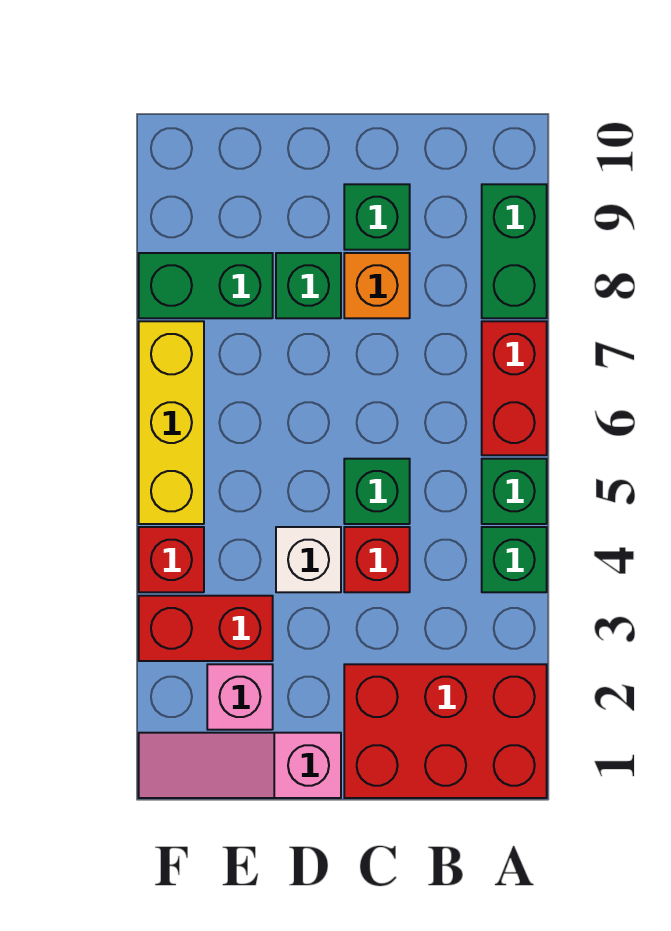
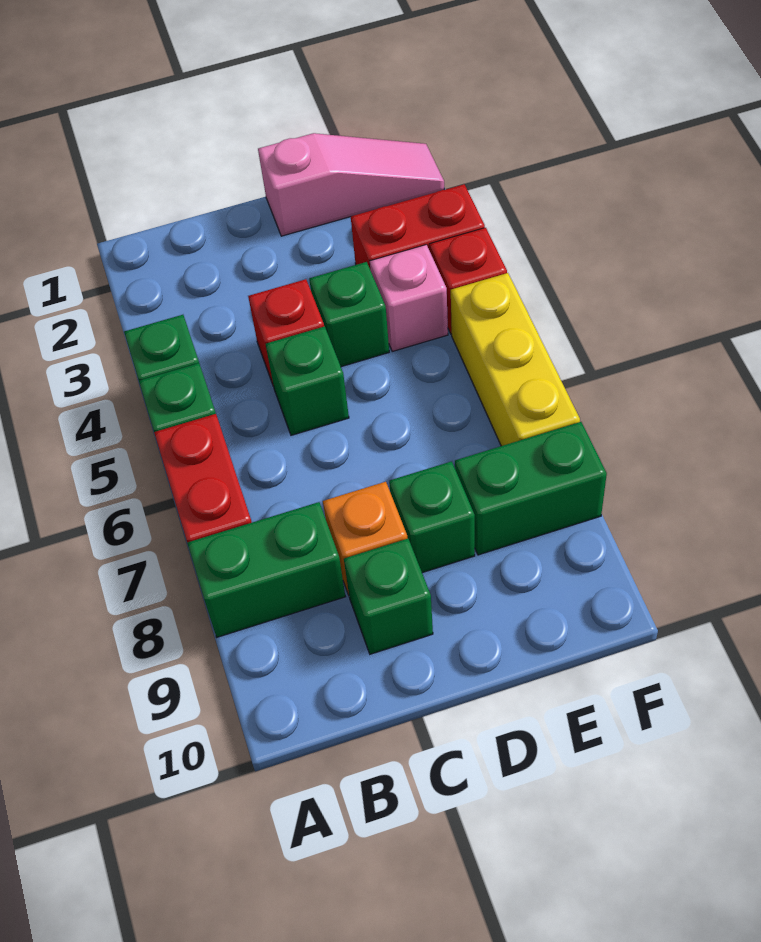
red 2x3 brick [344,664,547,798] -> none
green 1x2 brick [482,184,547,318] -> green 1x2 brick turned to [187,502,345,637]
white 1x1 brick [276,527,341,592] -> green 1x1 brick [309,262,389,367]
pink 1x1 brick [207,664,273,730] -> pink 1x1 brick moved to [370,245,448,351]

